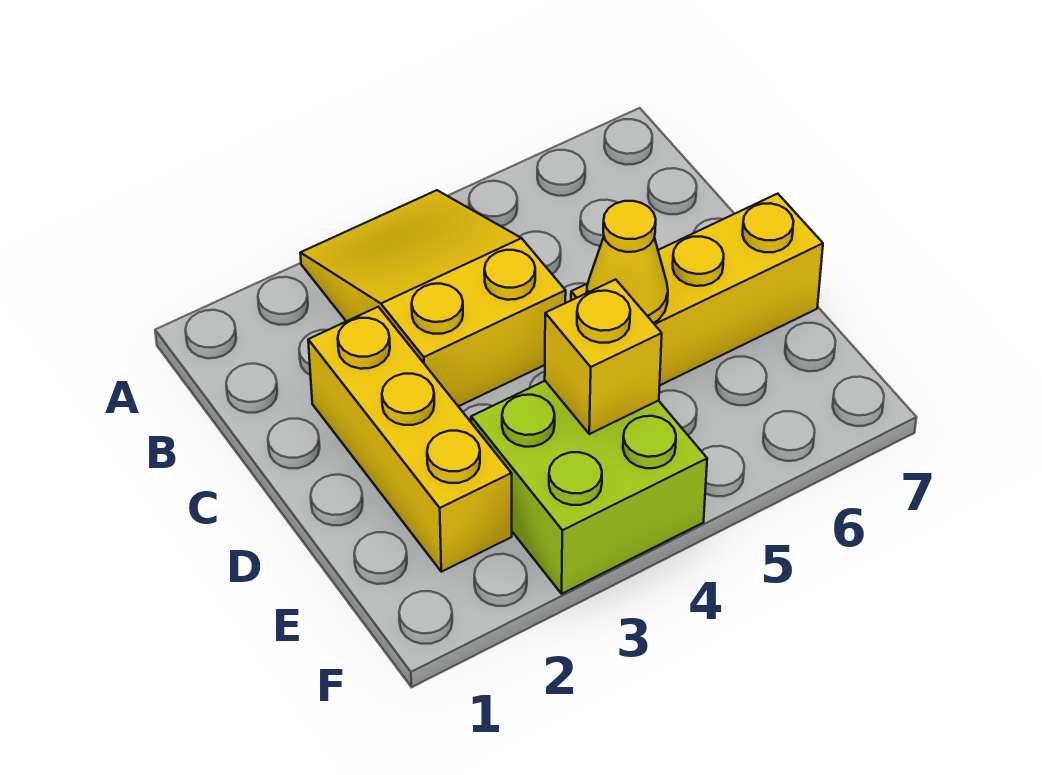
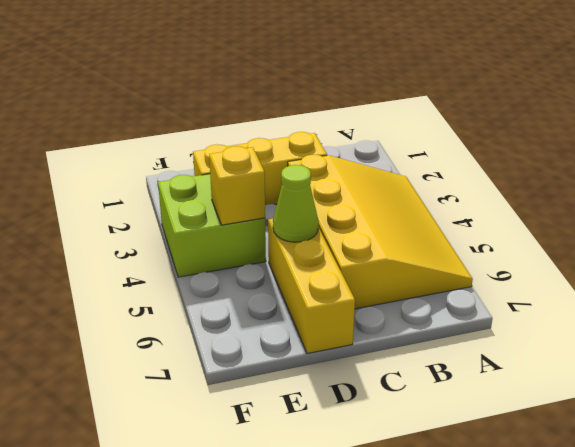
yellow 2x3 slope [300,190,566,406] -> yellow 3x4 slope [288,155,473,309]
yellow 1x1 cone [587,201,668,323] -> lime 1x1 cone [273,165,319,242]

